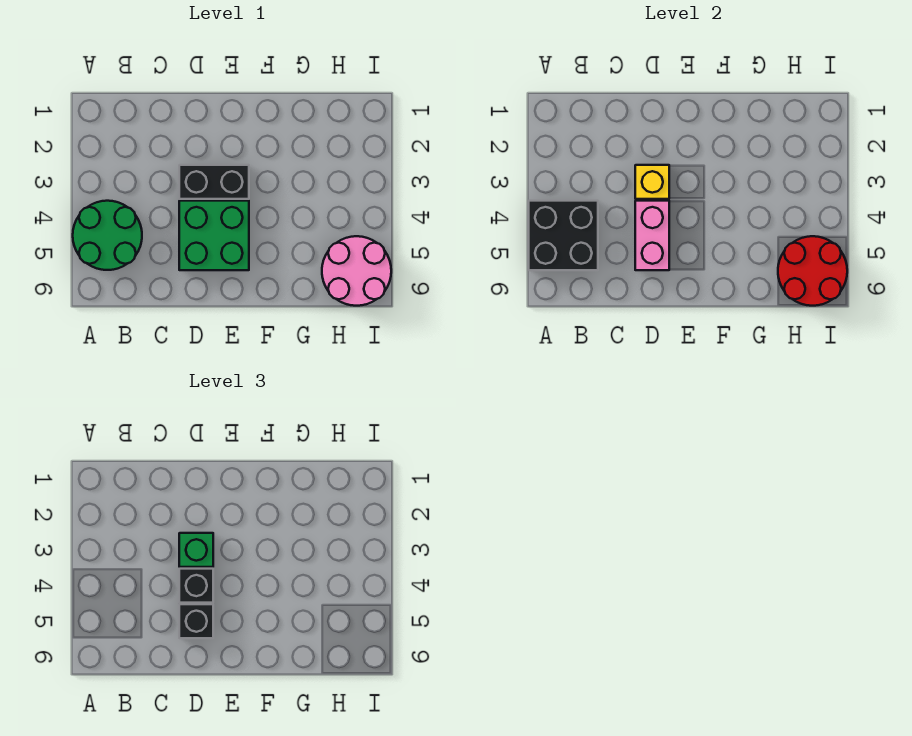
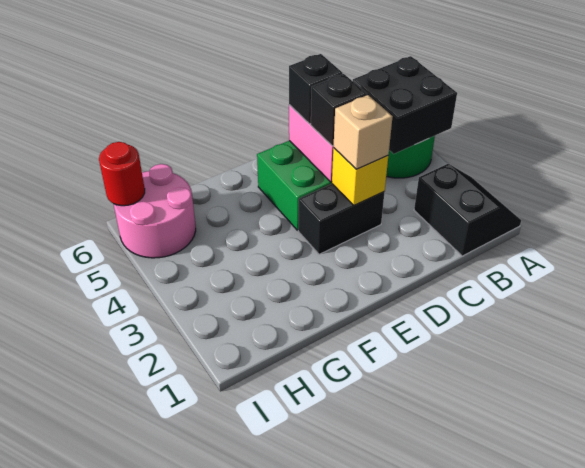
none -> black 2x2 slope [414,164,521,256]
green 1x1 brick [179,533,213,567] -> tan 1x1 brick [333,95,393,169]
red 2x2 round brick [778,236,847,306] -> red 1x1 round brick [99,142,145,206]

